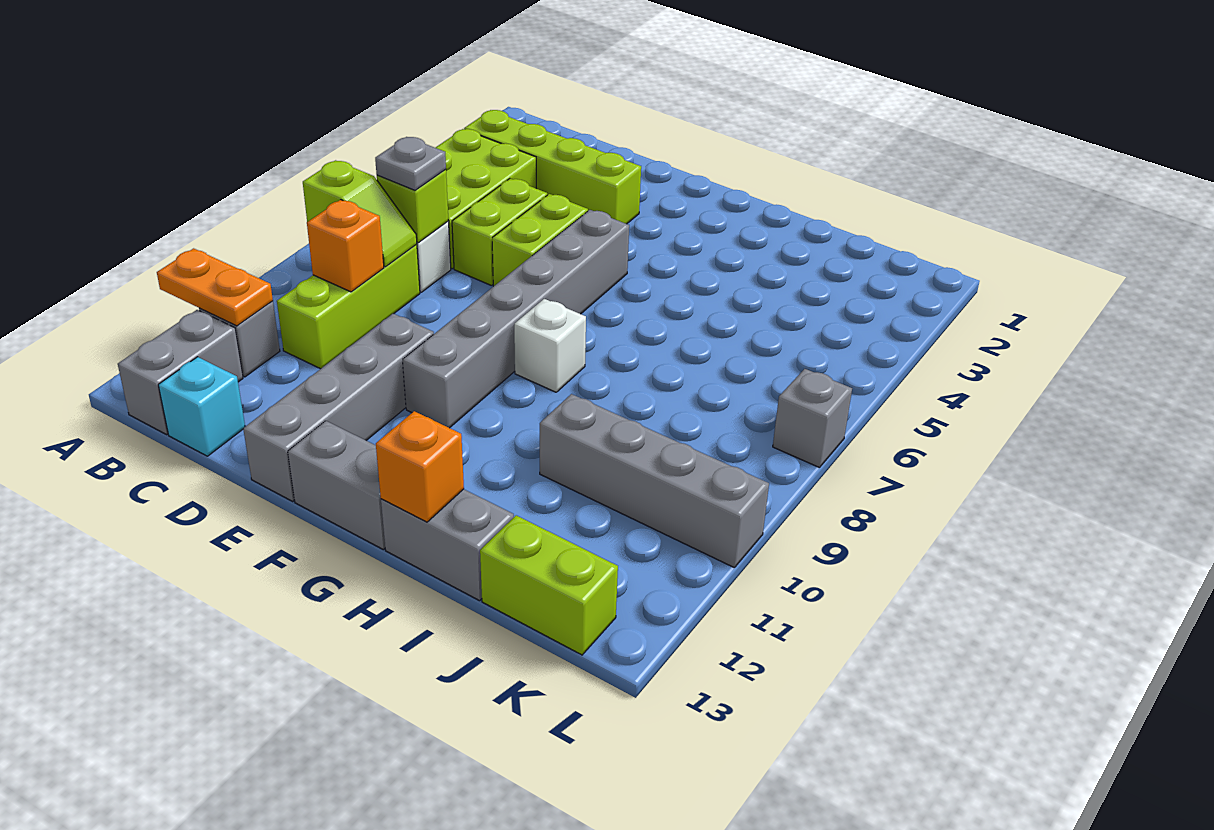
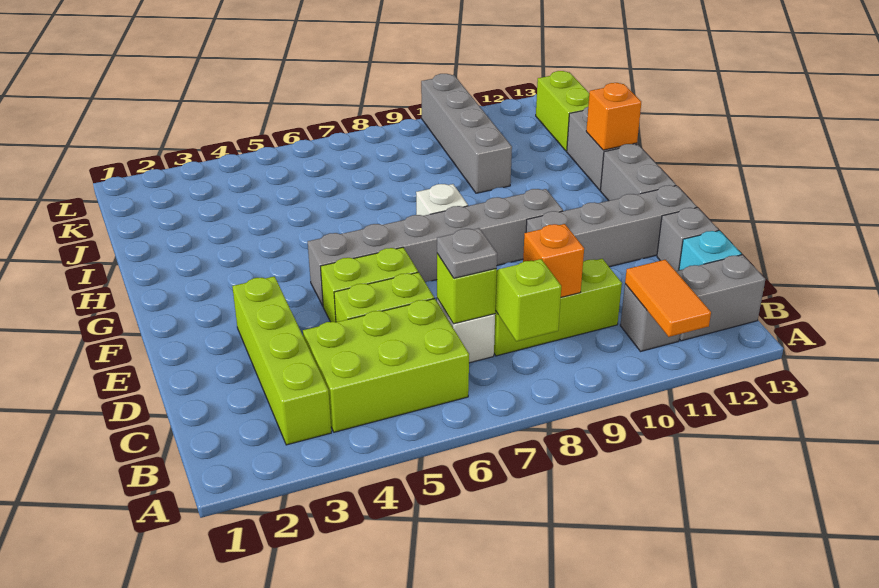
orange 1x2 plate [157,248,273,326] -> orange 1x2 tile [625,260,711,337]
grey 1x1 brick [773,369,852,468] -> grey 1x1 brick moved to [657,207,719,271]

